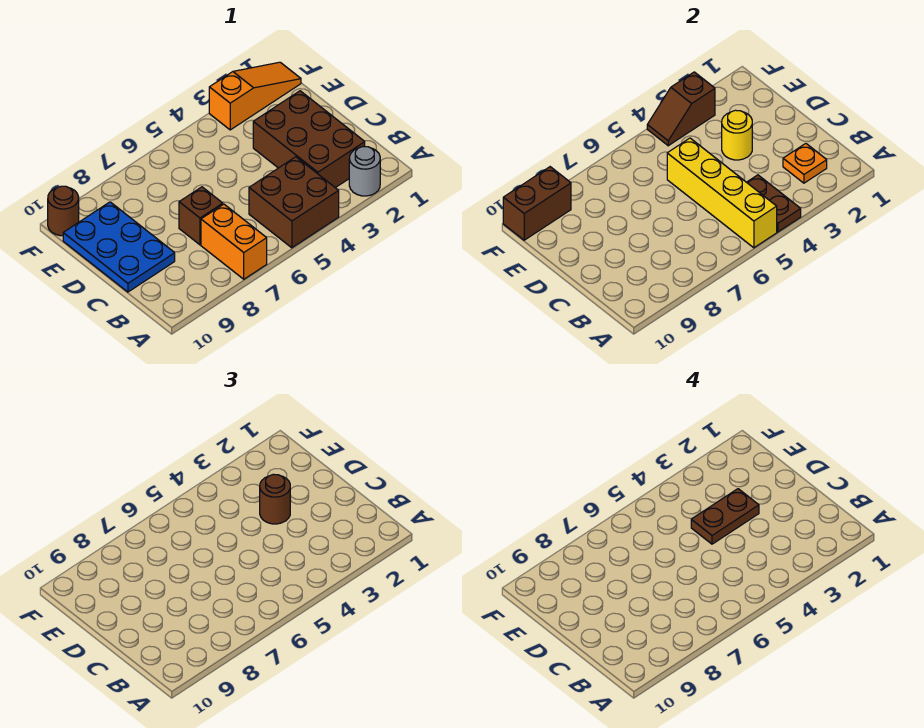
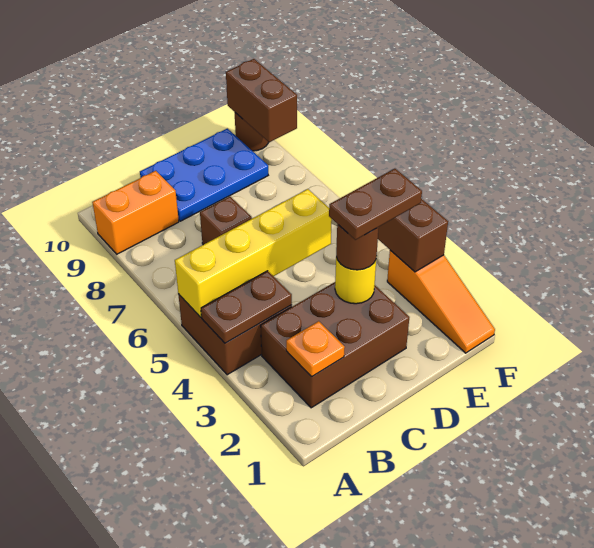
grey 1x1 round brick [349,147,380,196] -> none
orange 1x2 brick [201,204,267,279] -> orange 1x2 brick moved to [92,171,179,254]
brown 1x2 plate [691,489,759,544] -> brown 1x2 plate turned to [329,169,422,240]

